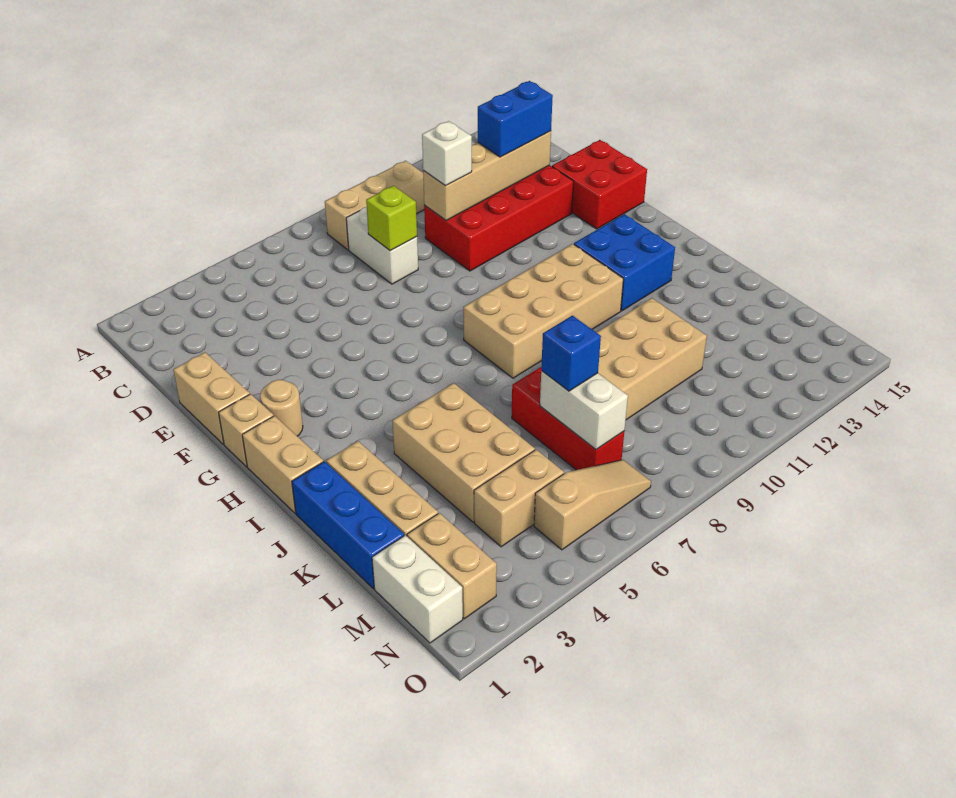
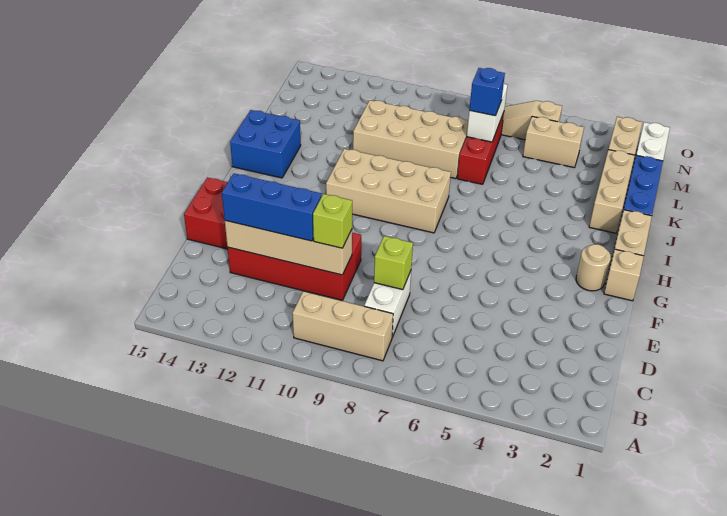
white 1x1 brick [422,121,472,186] -> lime 1x1 brick [313,194,352,248]
blue 1x2 brick [478,81,553,157] -> blue 1x3 brick [222,173,322,241]
tan 1x2 brick [173,352,250,444] -> none
blue 2x2 brick [574,214,675,311] -> blue 2x2 brick moved to [230,110,301,178]
tan 2x3 brick [392,383,535,522] -> none

